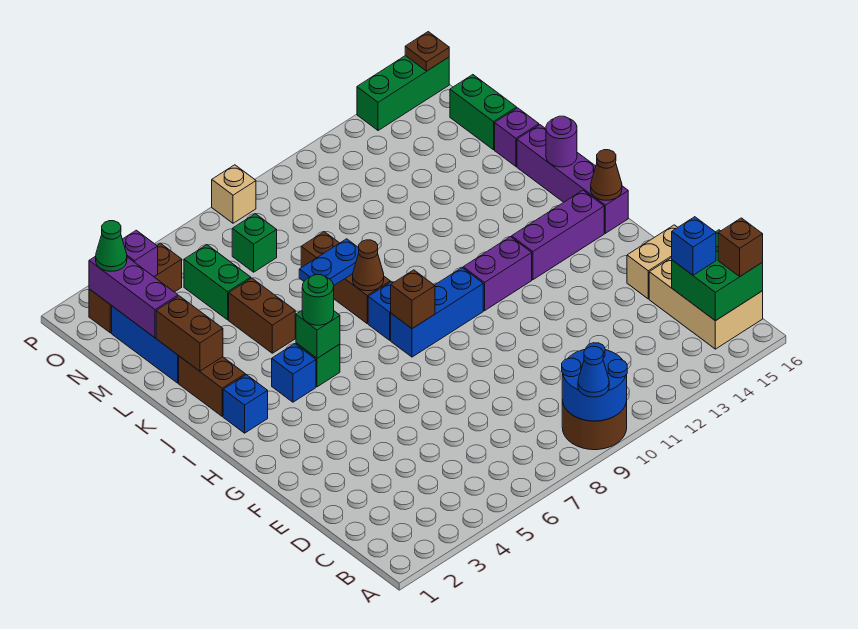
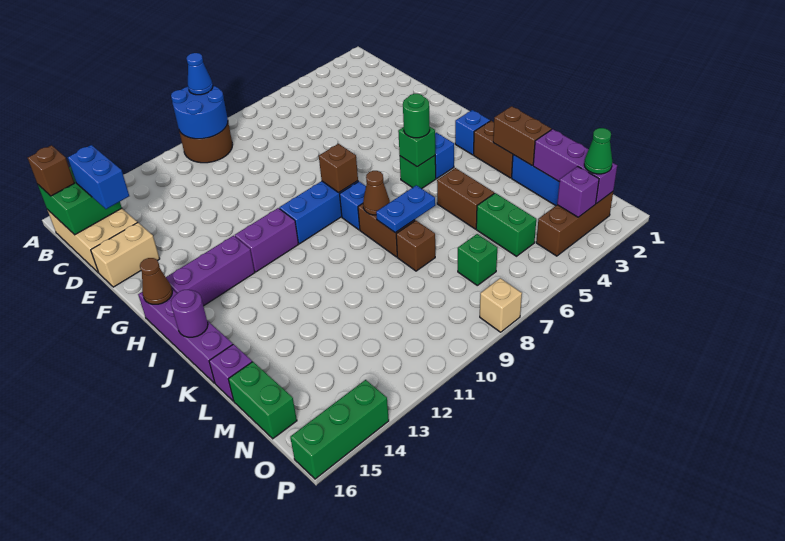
blue 1x1 brick [672,217,716,275] -> blue 1x2 brick [68,145,129,209]
brown 1x1 plate [405,32,449,71] -> none

